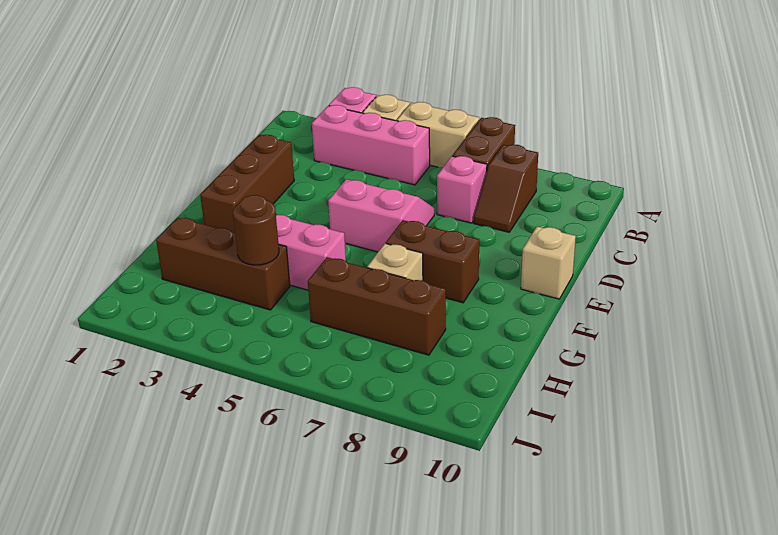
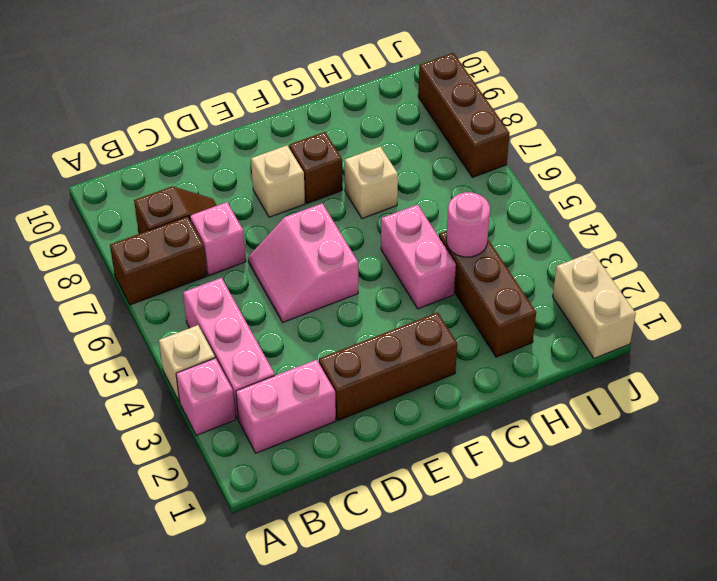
tan 1x2 brick [397,102,479,167] -> tan 1x2 brick moved to [553,252,636,358]
none -> pink 1x2 brick [236,360,336,453]
tan 1x1 brick [521,226,576,299] -> tan 1x1 brick moved to [251,146,305,217]
brown 1x2 brick [386,220,479,303] -> brown 1x1 brick [289,132,342,203]
brown 1x1 round brick [233,195,279,265] -> pink 1x1 round brick [446,192,490,257]
brown 1x3 brick [308,257,446,355] -> brown 1x3 brick moved to [418,53,510,177]

